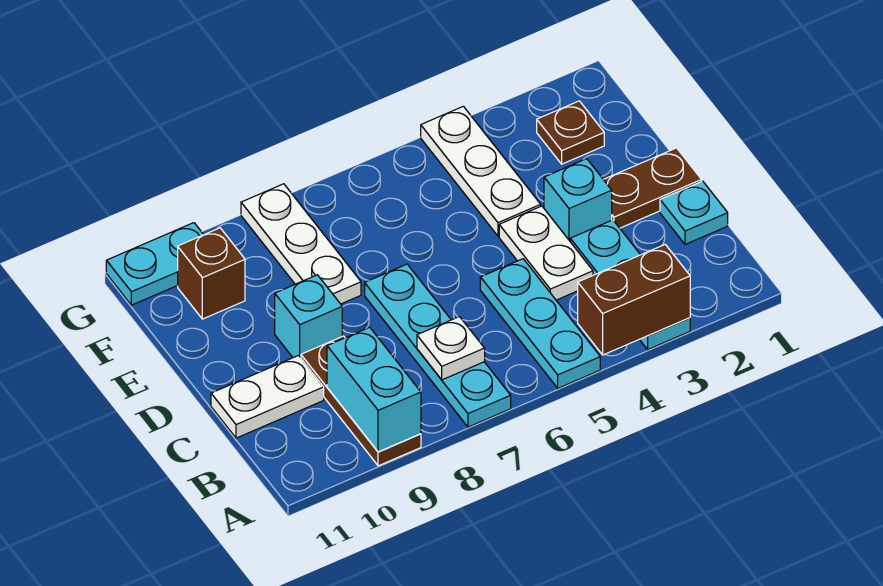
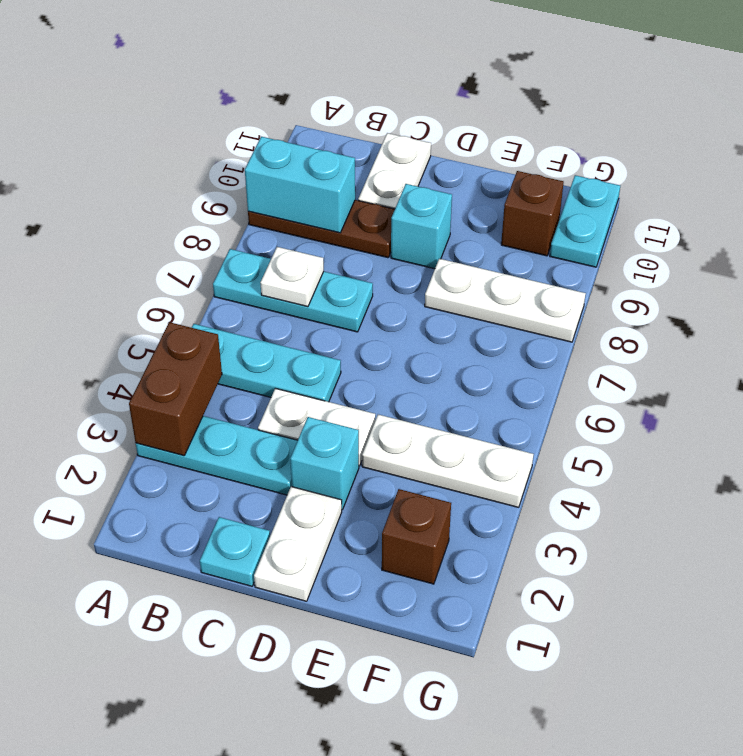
cyan 1x4 plate [365,264,511,427] -> cyan 1x3 plate [213,249,373,332]
brown 1x2 plate [603,148,702,228] -> white 1x2 plate [254,487,342,601]
brown 1x1 plate [537,101,604,164] -> brown 1x1 brick [382,489,451,584]

